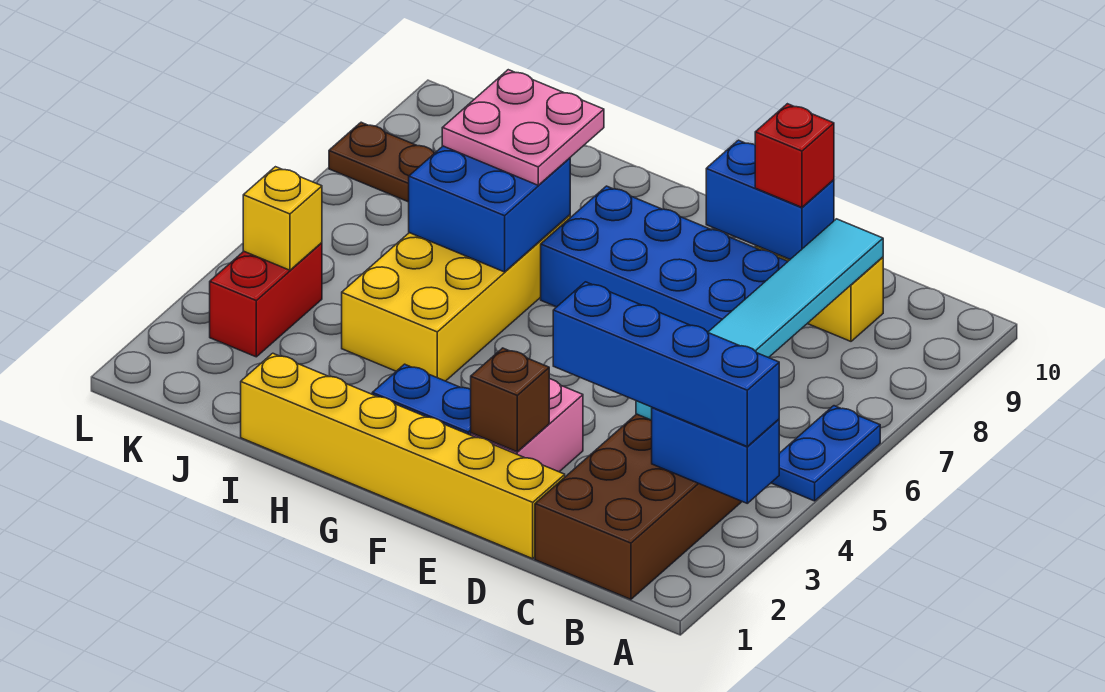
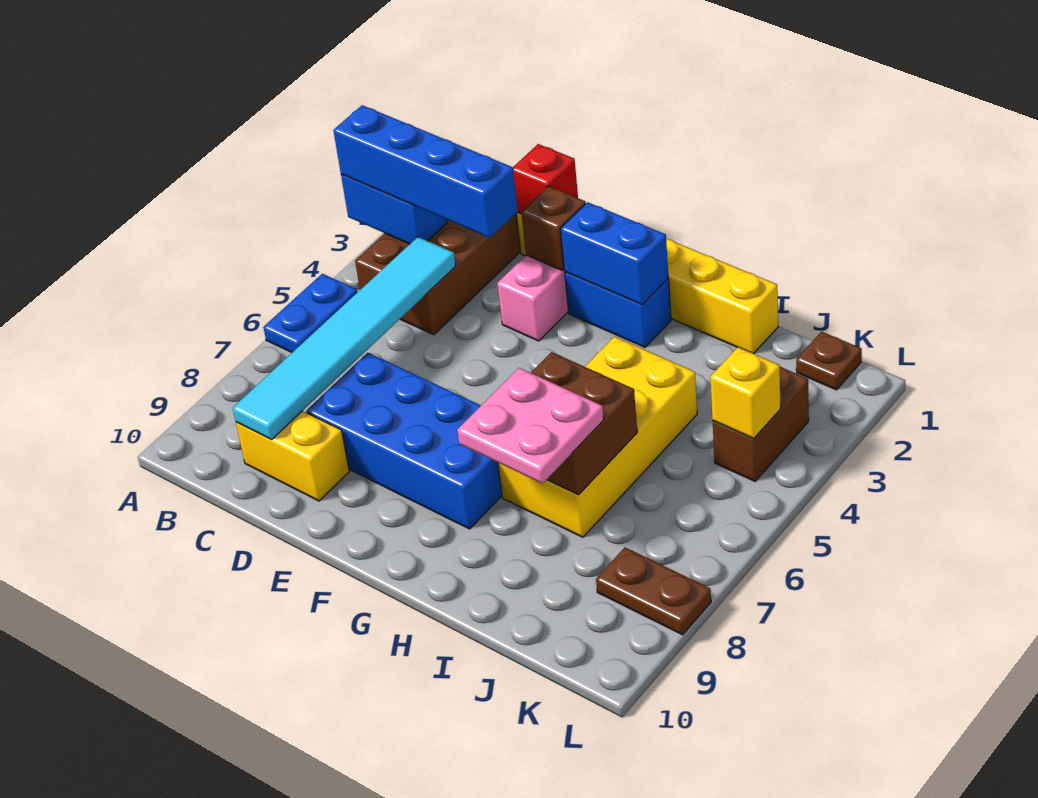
blue 1x2 brick [706,140,834,259] -> blue 1x2 brick moved to [560,202,669,305]
red 1x1 brick [755,104,834,207] -> red 1x1 brick moved to [513,144,578,214]
blue 2x2 brick [409,146,570,272] -> brown 2x2 brick [531,352,637,495]
none -> brown 1x1 plate [796,332,862,390]
red 1x2 brick [210,243,322,357] -> brown 1x2 brick [713,367,809,481]

